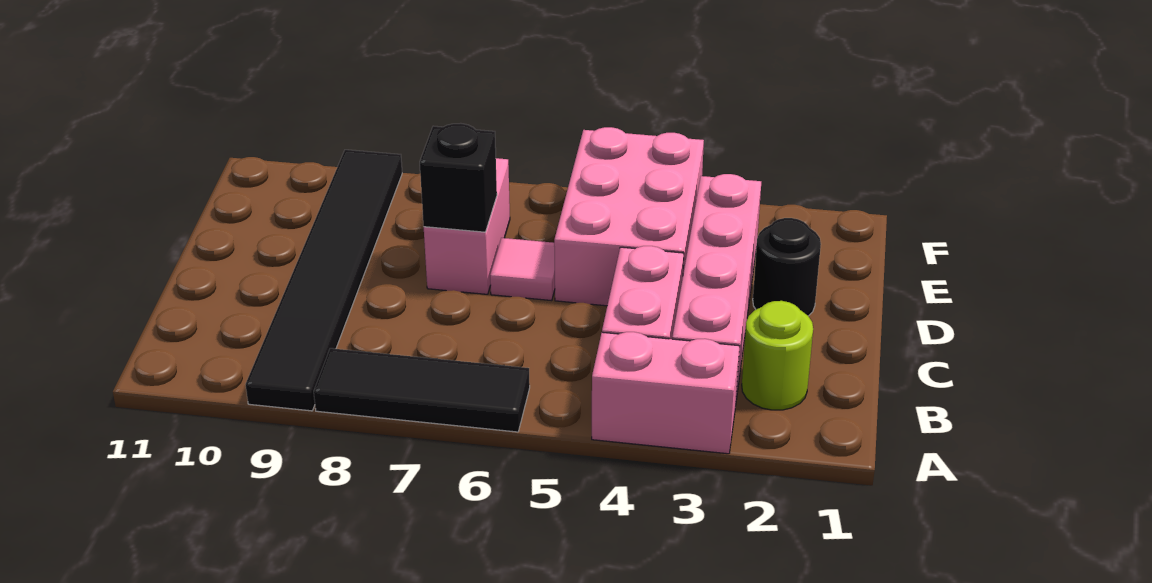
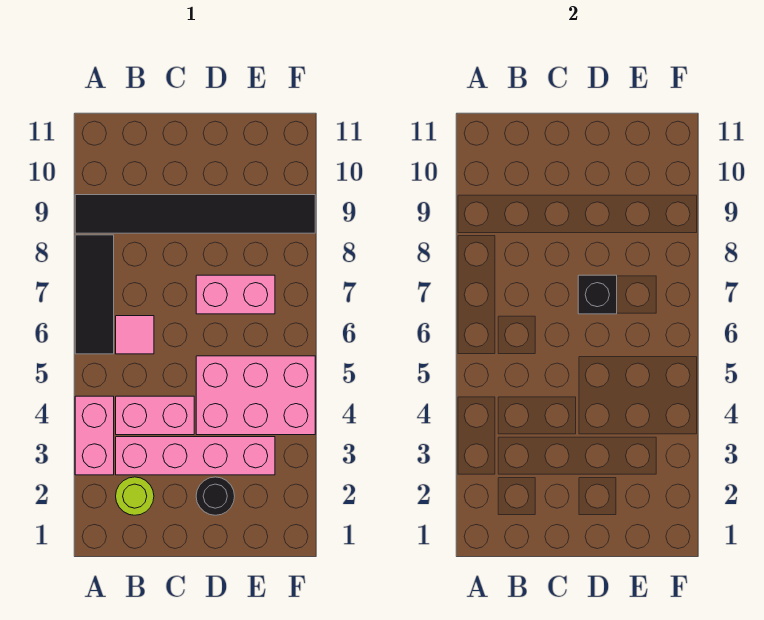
pink 1x1 tile [490,238,555,301] -> pink 1x1 tile moved to [116,316,154,354]

